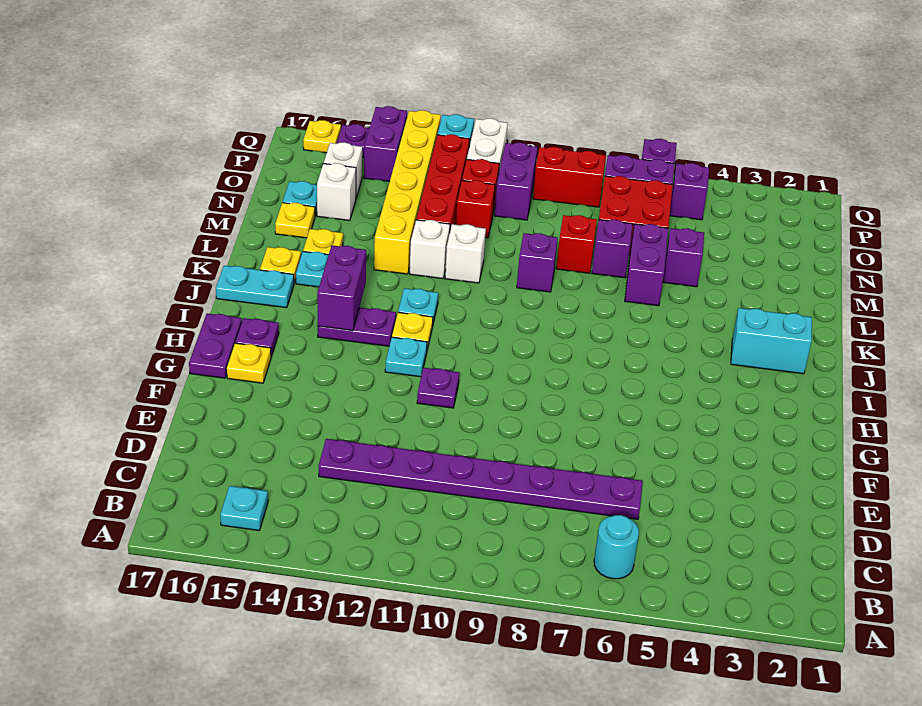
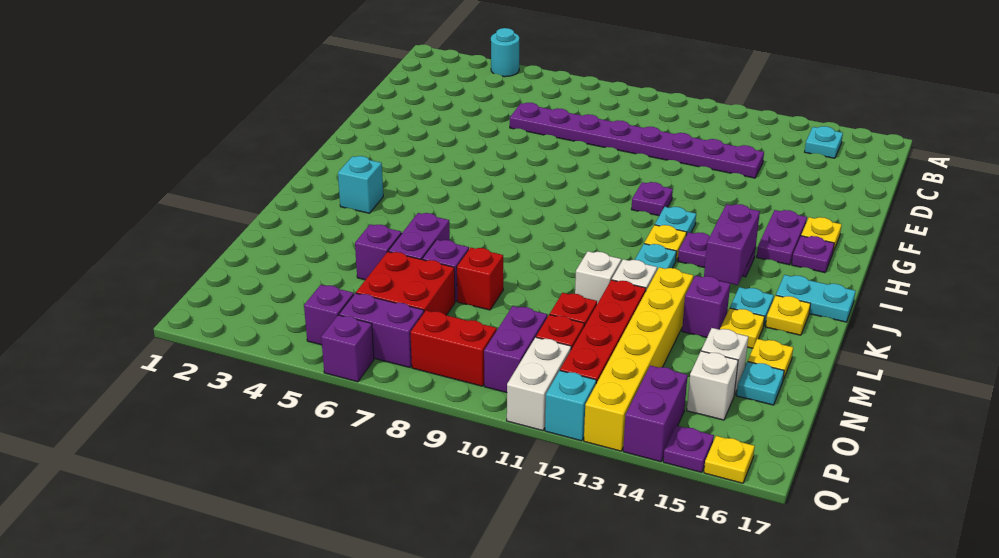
cyan 1x1 round brick [594,515,639,579] -> cyan 1x1 round brick moved to [491,28,519,77]
purple 1x2 plate [189,314,242,378] -> purple 1x2 plate moved to [757,210,807,265]
cyan 1x2 brick [731,308,812,374] -> cyan 1x1 brick [338,156,383,213]
purple 1x1 brick [517,233,558,292] -> purple 1x1 brick moved to [682,276,730,337]

